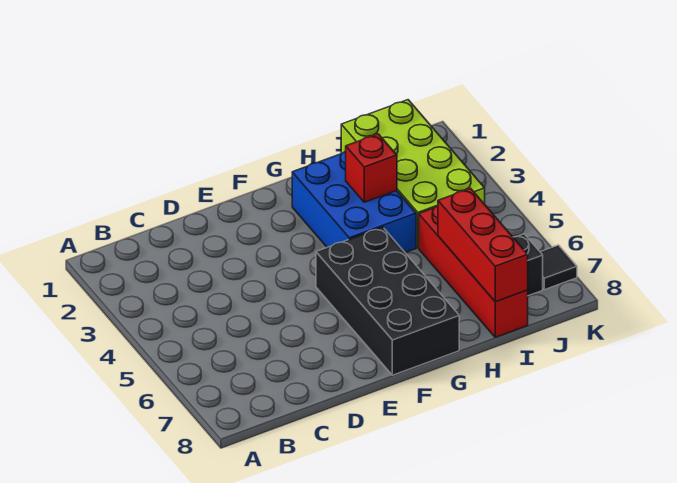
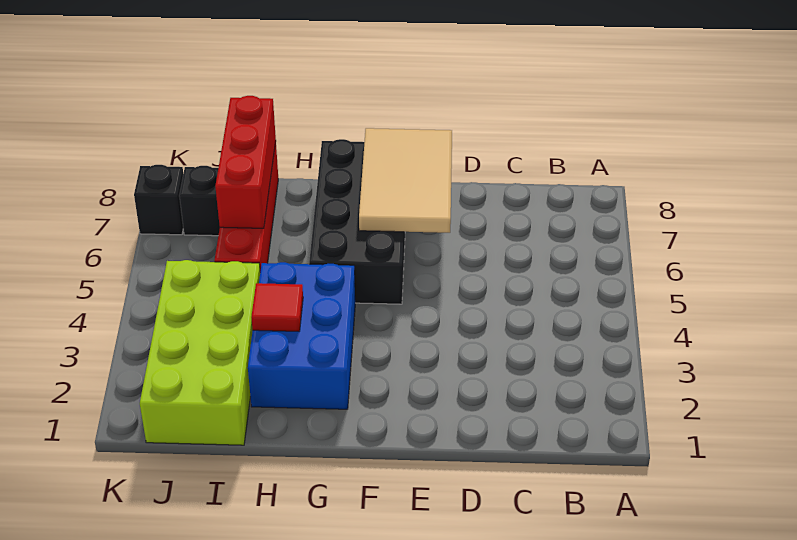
none -> tan 2x3 tile [359,128,452,233]
red 1x1 brick [346,134,397,202] -> red 1x1 tile [251,283,303,331]
black 1x1 tile [540,245,577,290] -> black 1x1 brick [134,165,183,235]

